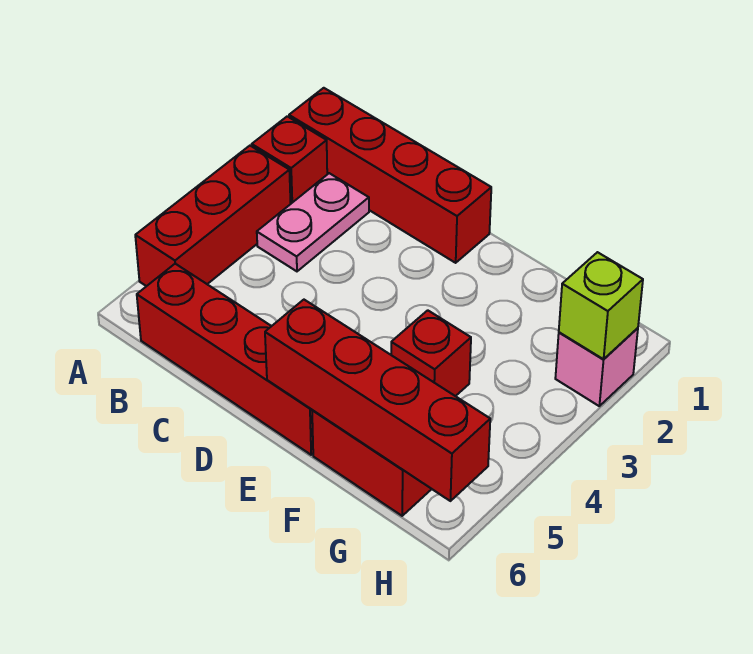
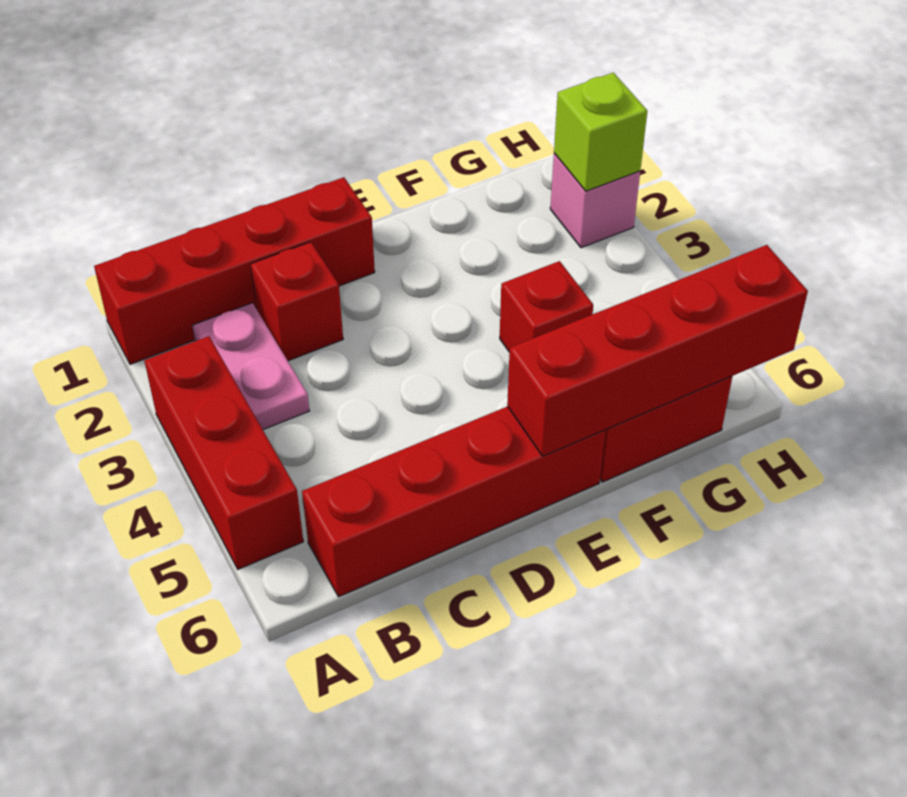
red 1x1 brick [252,116,327,203] -> red 1x1 brick moved to [251,242,343,361]

